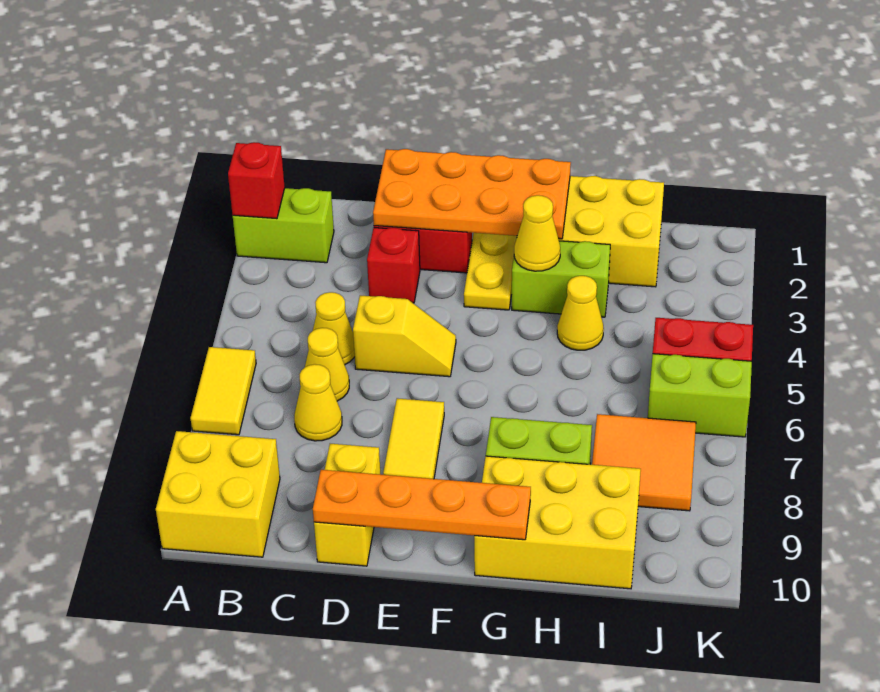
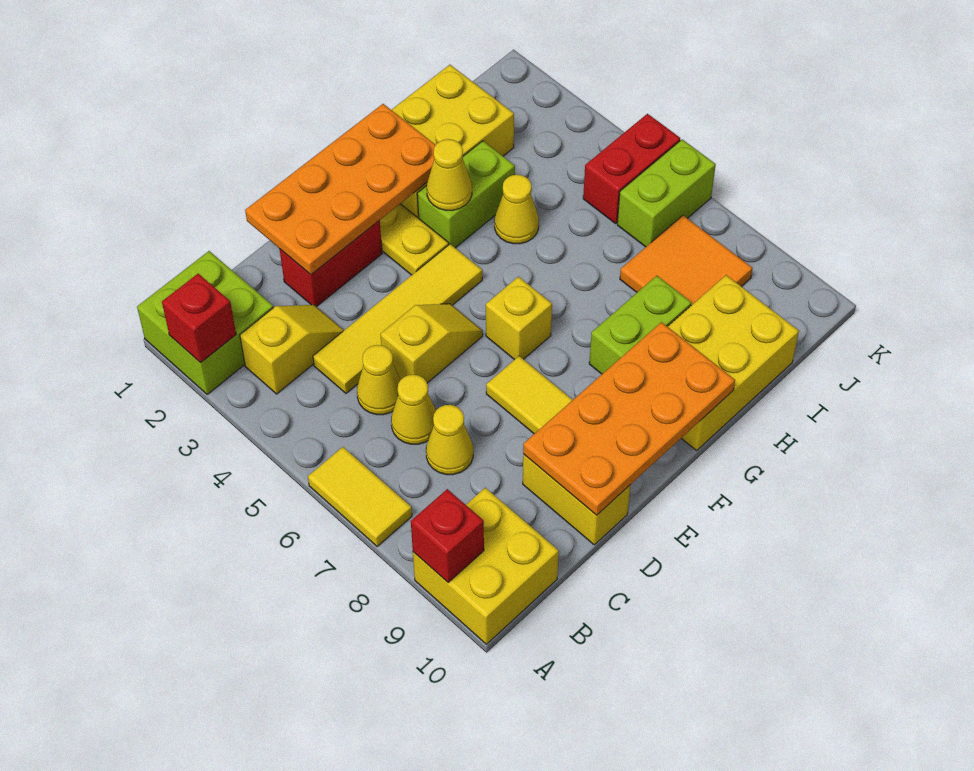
lime 1x2 brick [233,188,334,263] -> lime 2x2 brick [137,251,273,394]
none -> yellow 1x2 slope [240,305,344,394]
none -> yellow 1x4 tile [313,244,482,393]
red 1x1 brick [367,228,420,303] -> red 1x1 brick moved to [411,489,484,582]
orange 1x4 plate [313,470,531,540] -> orange 2x4 plate [523,322,735,515]
none -> yellow 1x1 brick [486,277,552,360]

